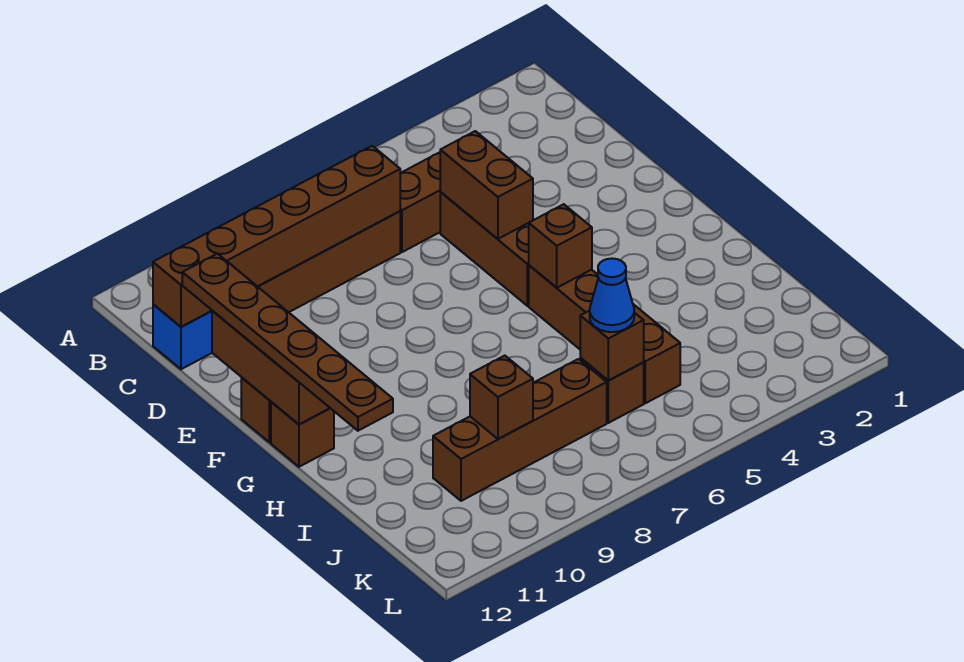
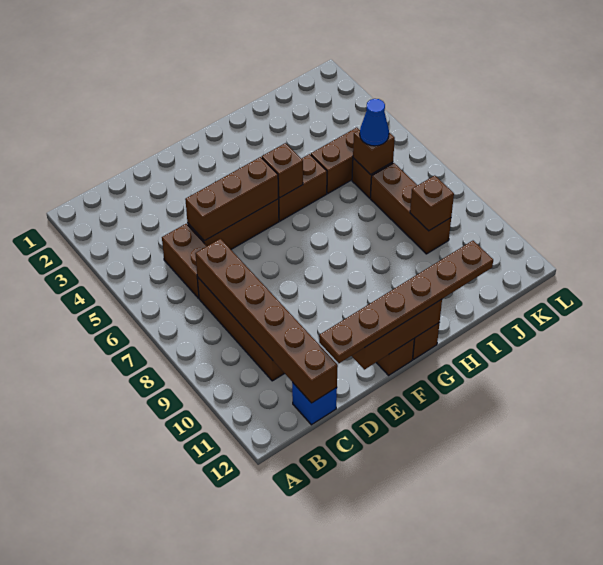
brown 1x2 brick [440,131,533,239] -> brown 1x3 brick [185,157,278,241]
brown 1x4 brick [433,359,607,501] -> brown 1x3 brick [370,163,451,254]

